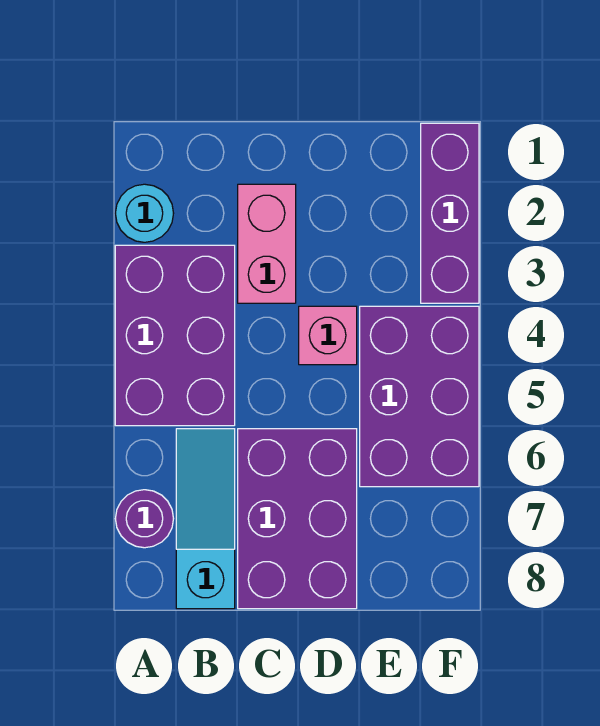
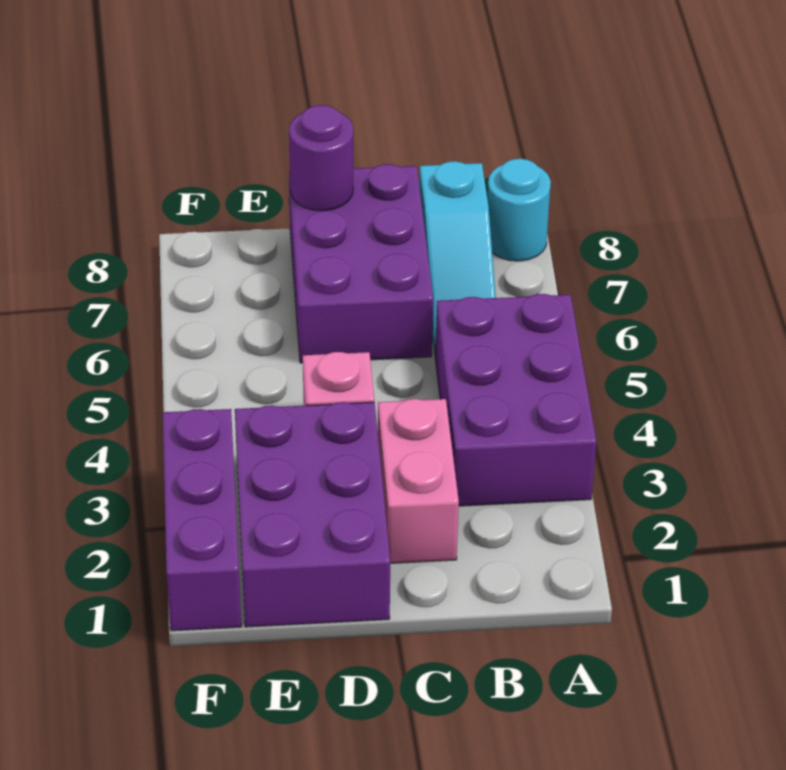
cyan 1x1 round brick [115,184,174,242] -> cyan 1x1 round brick moved to [488,159,551,261]
purple 1x1 round brick [115,490,174,548] -> purple 1x1 round brick moved to [289,105,353,211]
purple 2x3 brick [360,306,479,487] -> purple 2x3 brick moved to [235,402,390,627]

